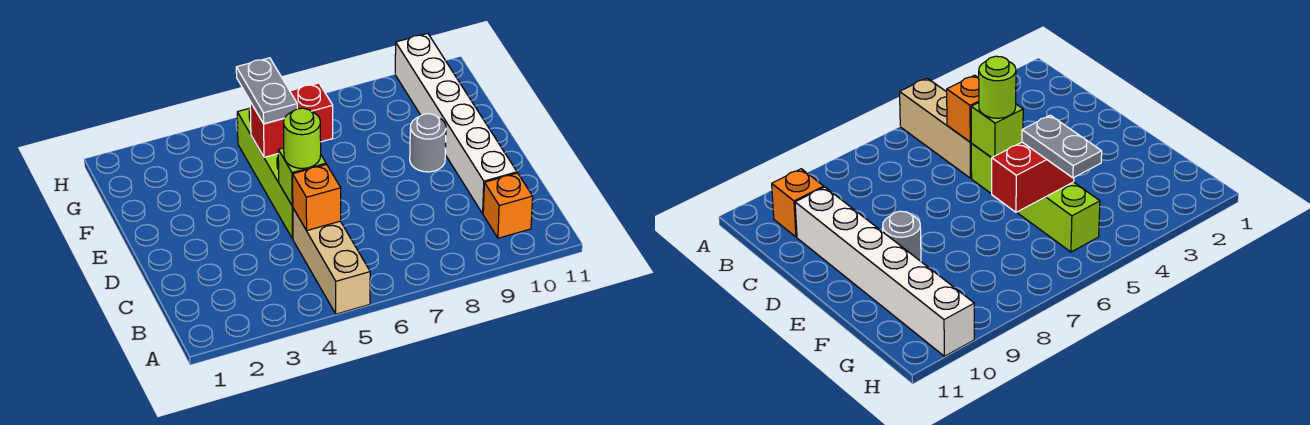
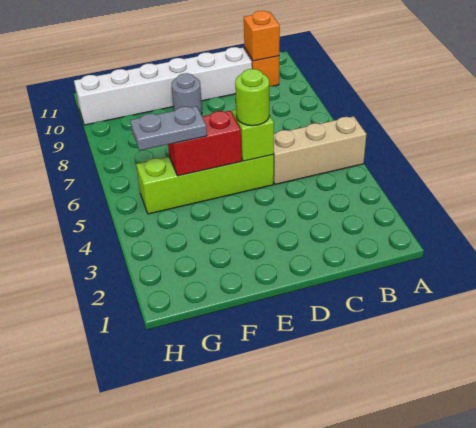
orange 1x1 brick [293,164,341,230] -> orange 1x1 brick moved to [244,11,280,61]
red 1x2 brick [250,83,333,157] -> red 1x2 brick turned to [168,111,242,176]

